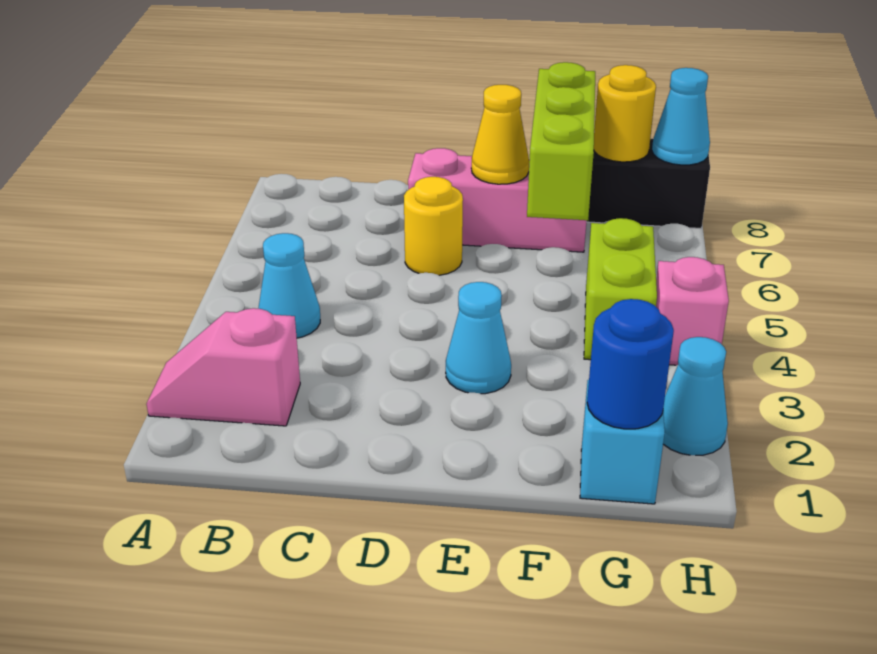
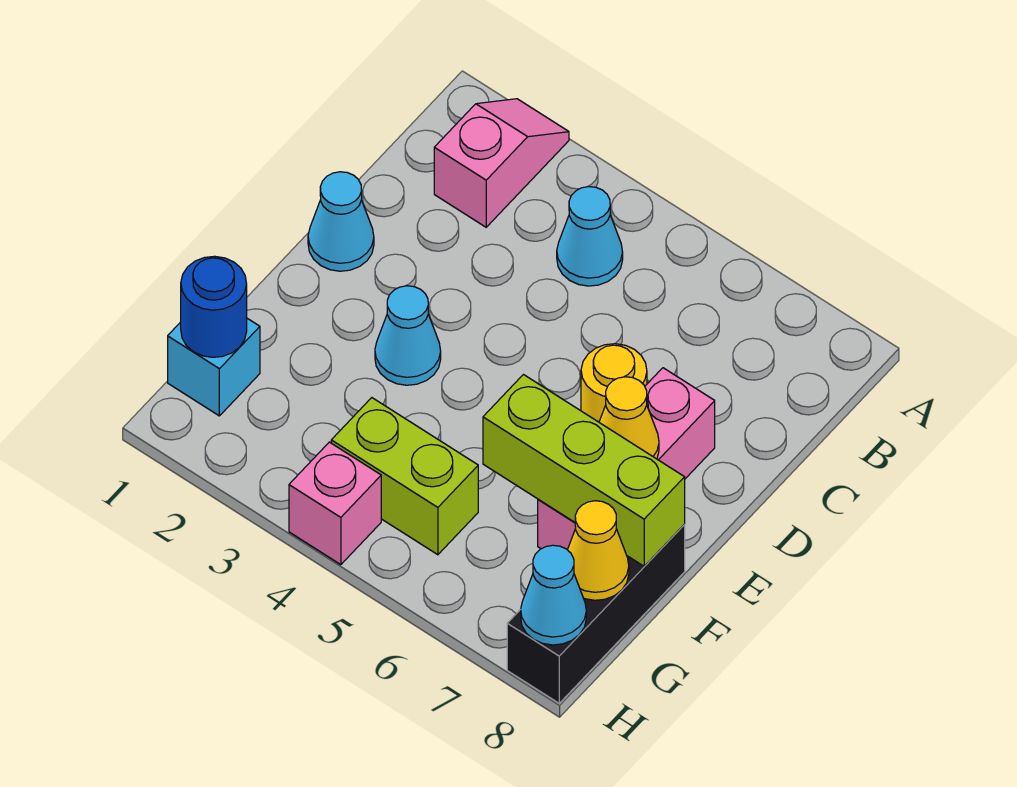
yellow 1x1 round brick [594,65,656,162] -> yellow 1x1 cone [568,501,629,600]
cyan 1x1 cone [663,337,728,455] -> cyan 1x1 cone moved to [308,172,374,271]

